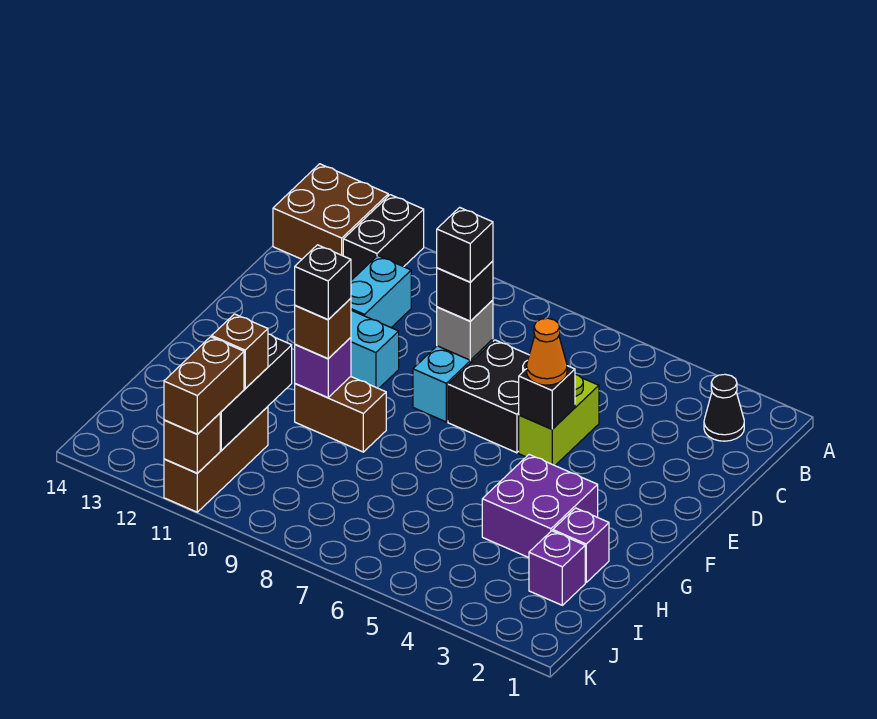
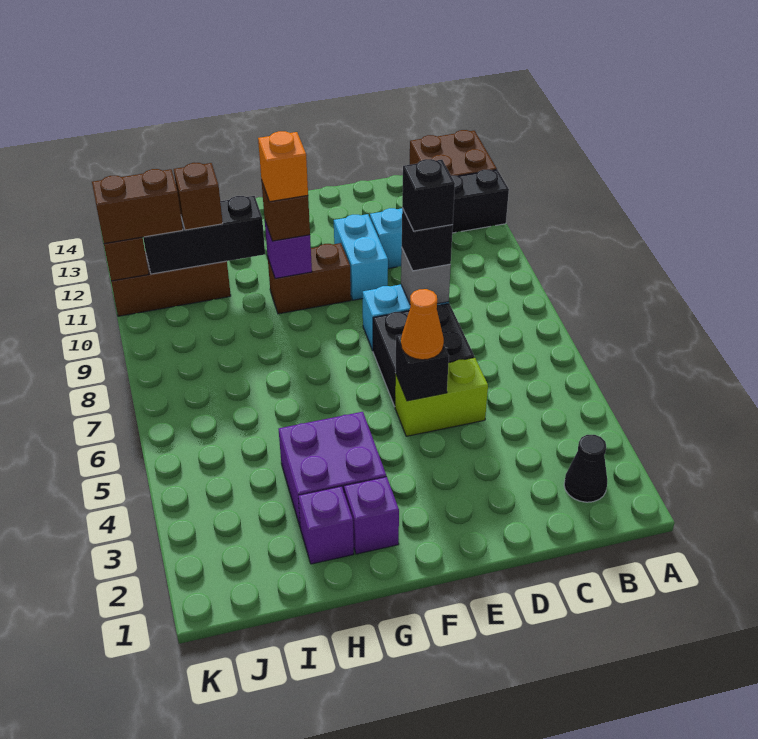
brown 1x2 brick [295,377,386,452] -> brown 1x2 brick turned to [268,243,351,314]
black 1x1 brick [295,245,351,320] -> orange 1x1 brick [258,131,308,202]
purple 1x1 brick [529,531,585,605] -> purple 1x1 brick moved to [344,477,399,554]

